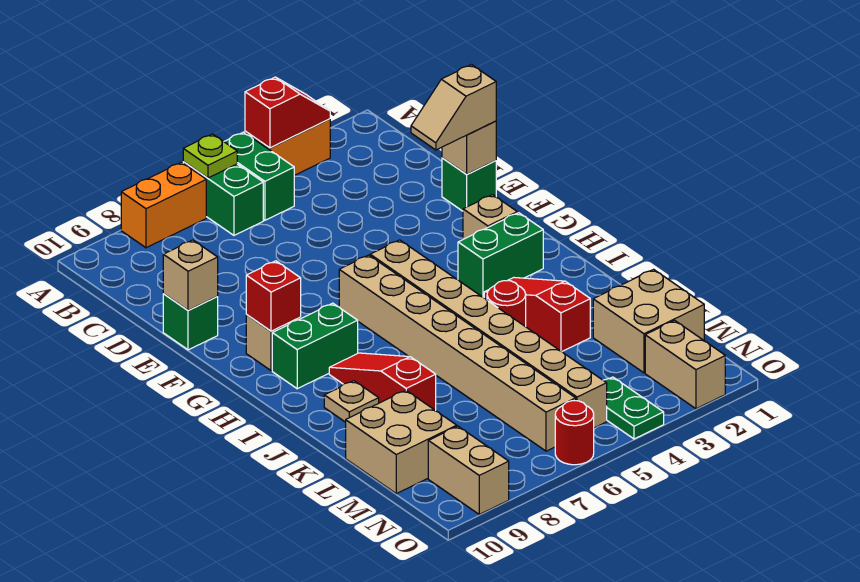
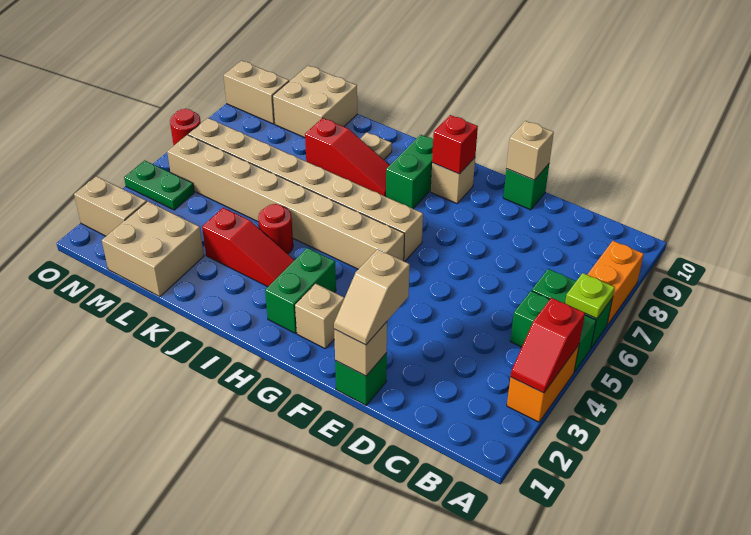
tan 1x2 slope [411,65,496,150] -> tan 1x2 slope turned to [334,249,410,345]

